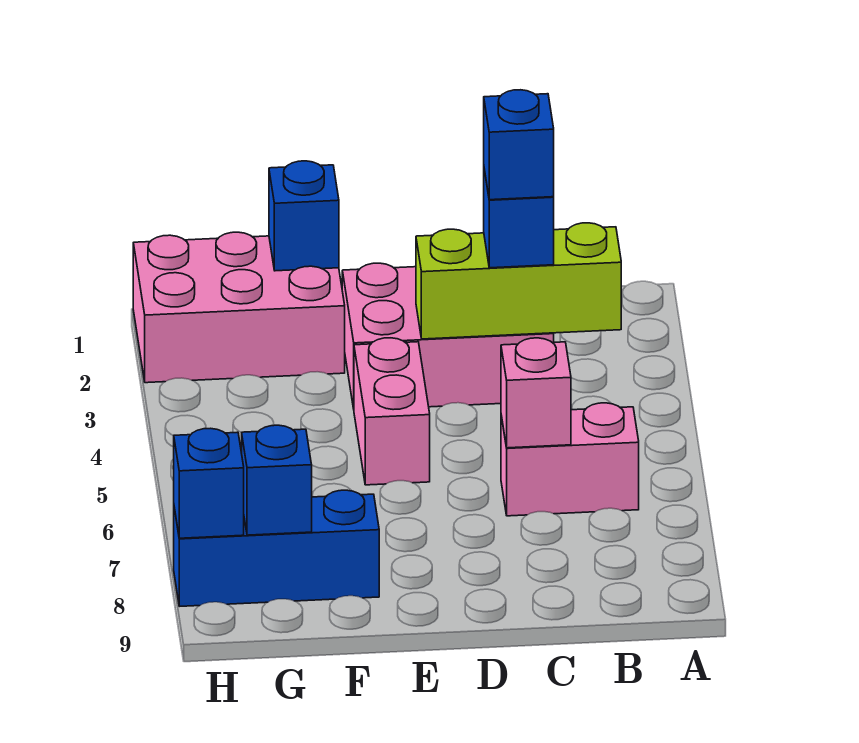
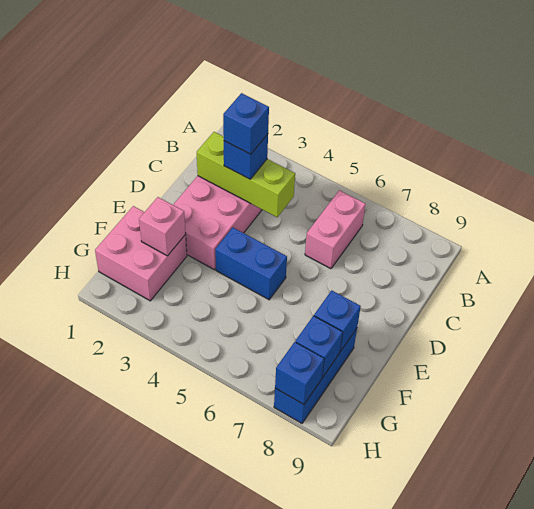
lime 1x3 brick [416,223,621,339] -> lime 1x3 brick turned to [197,132,295,217]
pink 1x1 brick [501,338,571,448] -> pink 1x1 brick moved to [139,197,186,256]
pink 1x2 brick [354,338,430,485] -> blue 1x2 brick [215,228,287,300]
pink 2x3 brick [133,232,345,383] -> pink 2x2 brick [95,206,187,301]
blue 1x1 brick [269,161,339,271] -> blue 1x1 brick moved to [314,291,361,352]

